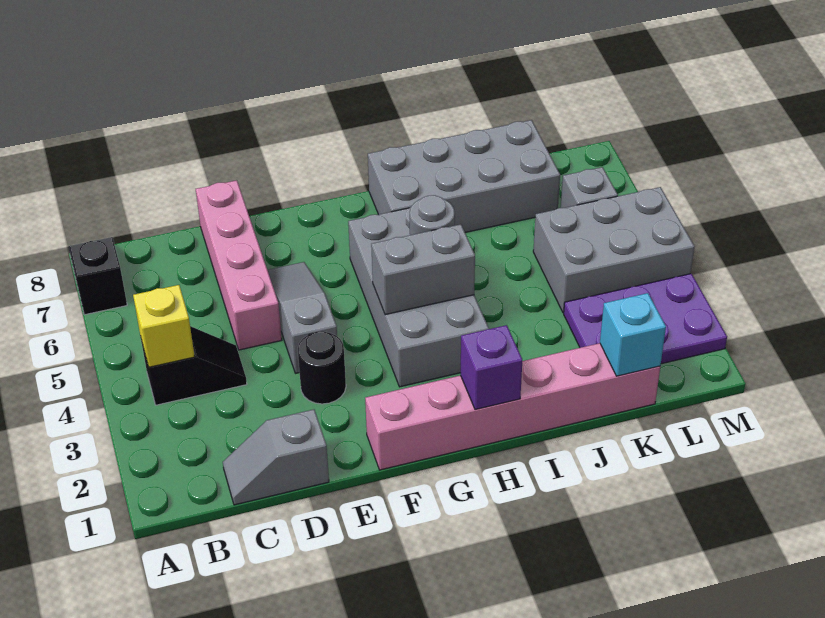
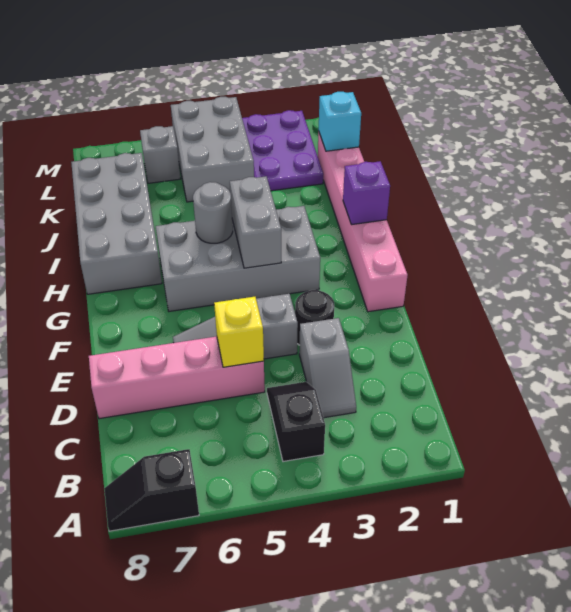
yellow 1x1 brick [133,285,195,367] -> yellow 1x1 brick moved to [214,297,264,367]
grey 1x2 slope [223,409,329,505] -> grey 1x2 slope moved to [299,318,356,418]

